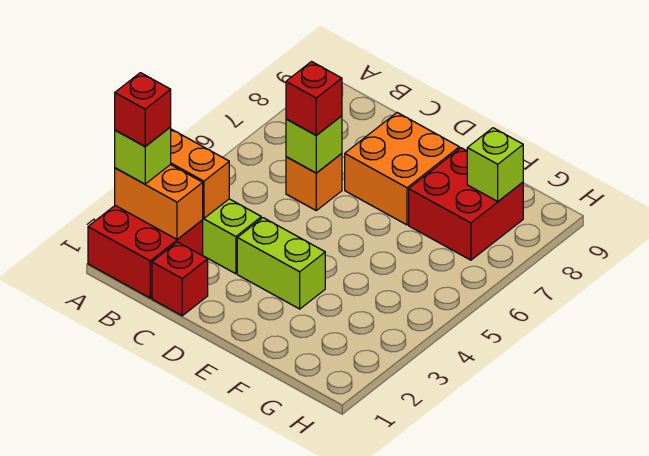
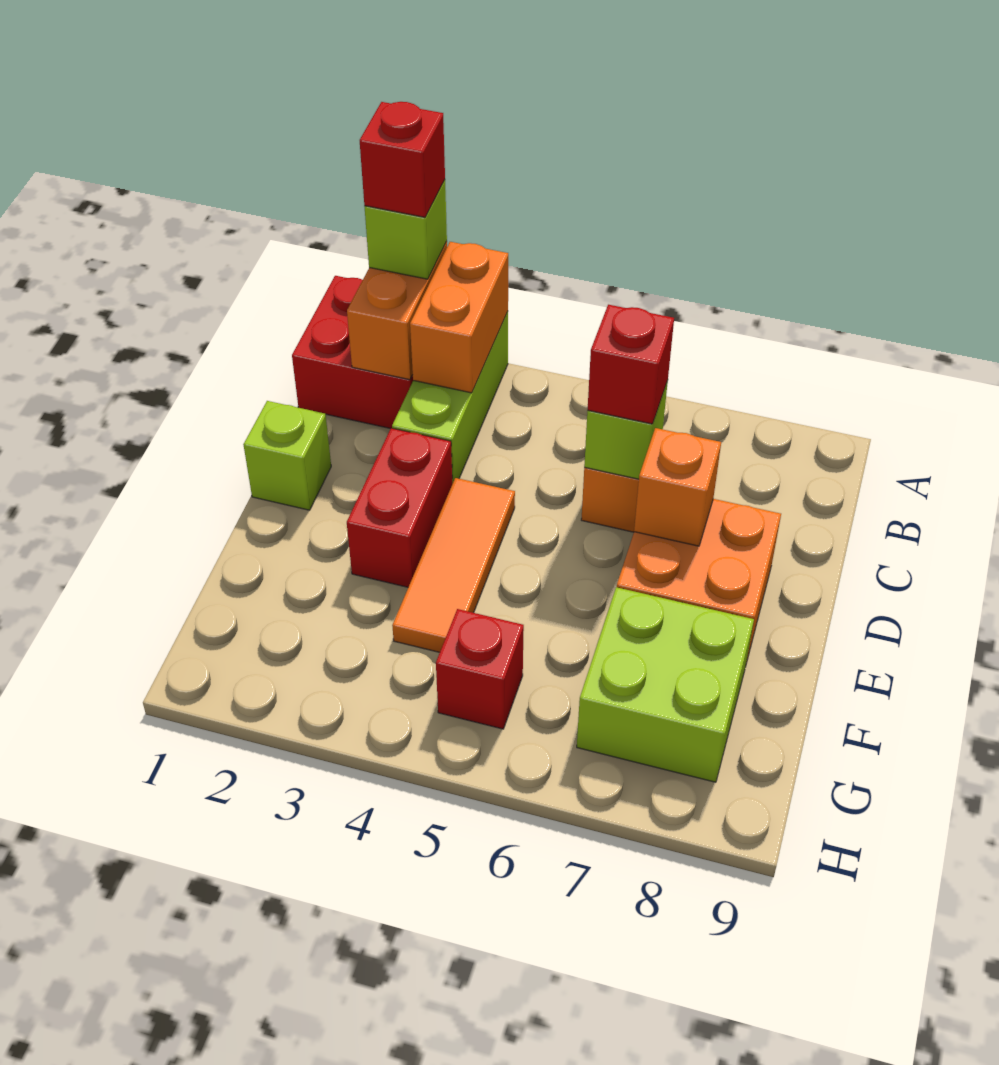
red 1x1 brick [152,242,208,316] -> red 1x1 brick moved to [436,609,524,729]
lime 1x2 brick [237,218,325,309] -> red 1x2 brick [347,428,452,587]
none -> orange 1x3 tile [392,478,515,652]
none -> orange 1x1 brick [634,428,721,546]
red 2x2 brick [409,148,523,260] -> lime 2x2 brick [577,587,754,782]
lime 1x1 brick [467,128,523,201] -> lime 1x1 brick moved to [243,401,331,510]

